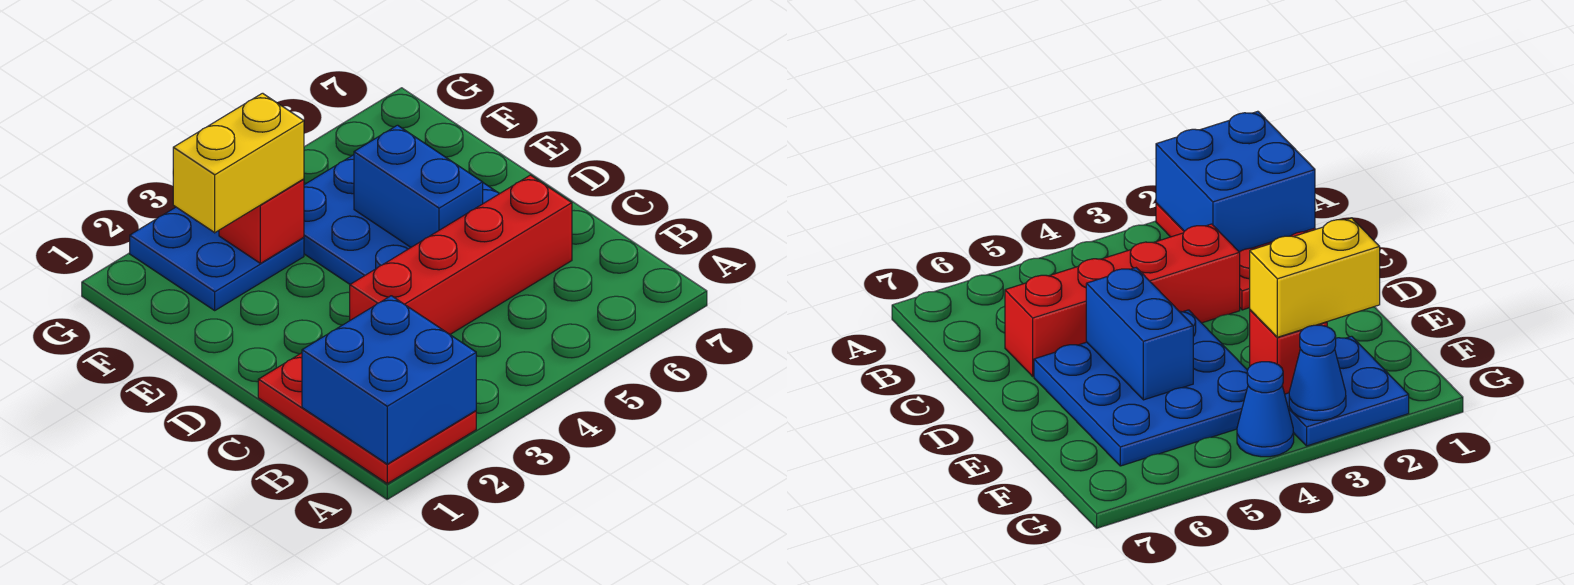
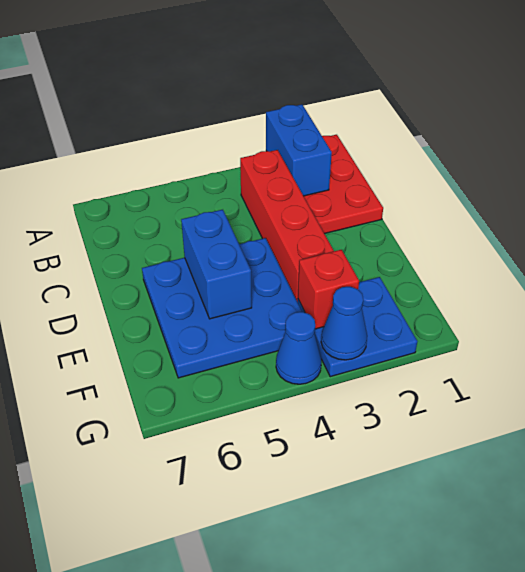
blue 2x2 brick [302,296,476,464] -> blue 1x2 brick [266,104,332,196]
red 1x4 brick [350,175,572,334] -> red 1x4 brick turned to [240,150,334,302]
yellow 1x2 brick [173,93,304,233] -> none

